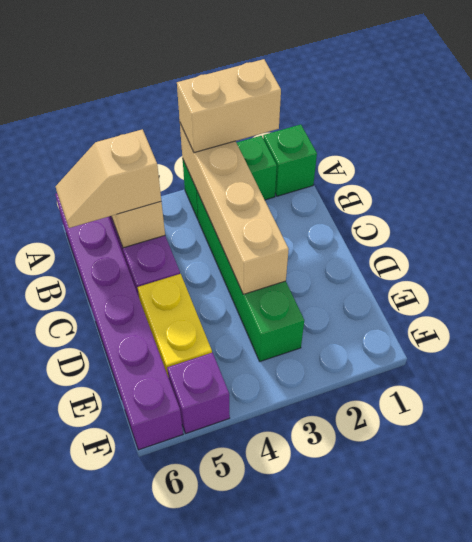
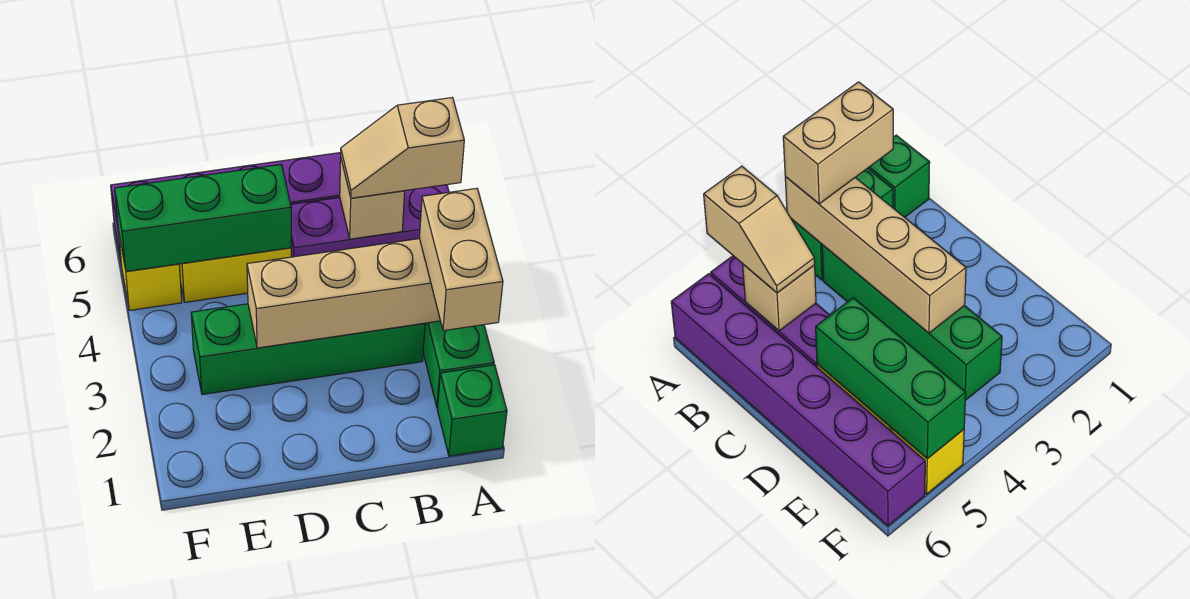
tan 1x2 slope [56,129,161,228] -> tan 1x2 slope turned to [341,98,464,198]
none -> green 1x3 brick [115,164,291,271]
purple 1x1 brick [167,353,230,433] -> yellow 1x1 brick [119,236,182,310]

